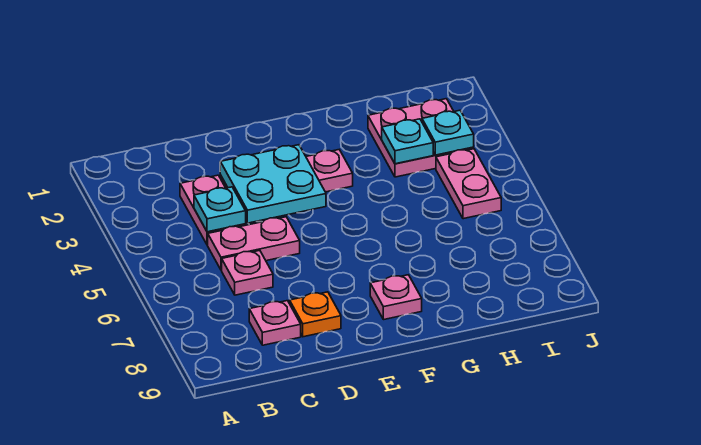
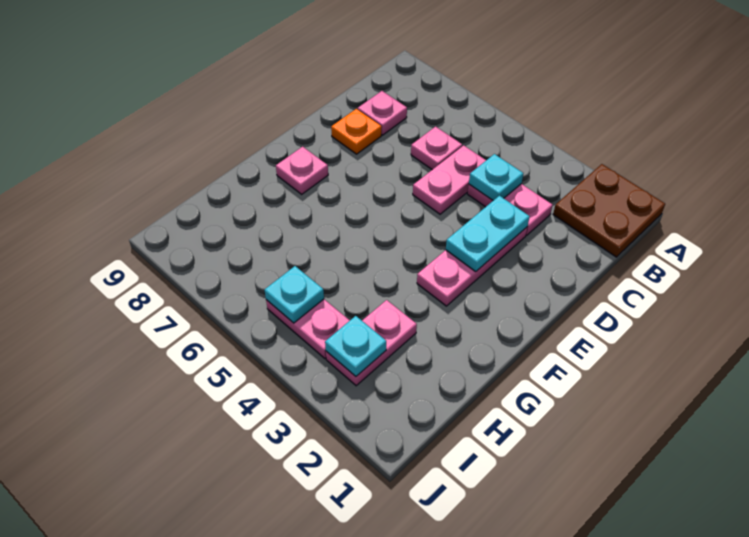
none -> brown 2x2 plate [553,164,665,257]
cyan 2x2 plate [220,145,326,223] -> cyan 1x2 plate [446,196,530,271]
pink 2x2 plate [368,99,474,177] -> pink 1x2 plate [326,300,417,386]
cyan 1x1 plate [382,119,433,164] -> cyan 1x1 plate moved to [265,266,324,323]

